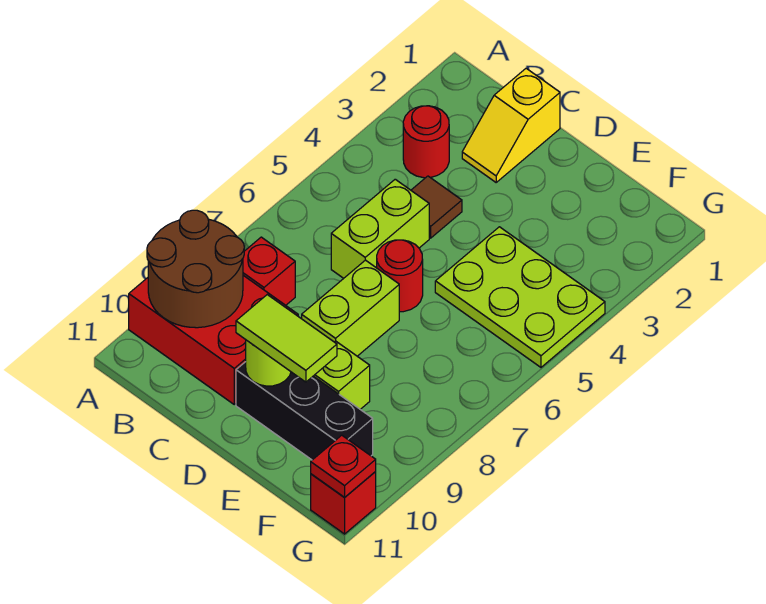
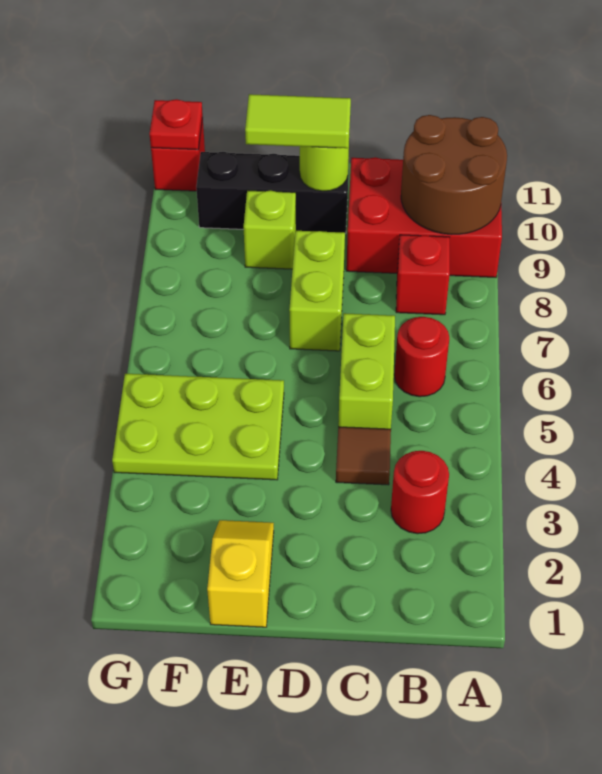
yellow 1x2 slope [462,68,560,182] -> yellow 1x2 slope moved to [207,520,274,627]
red 1x1 round brick [377,240,423,312] -> red 1x1 round brick moved to [394,317,449,397]

